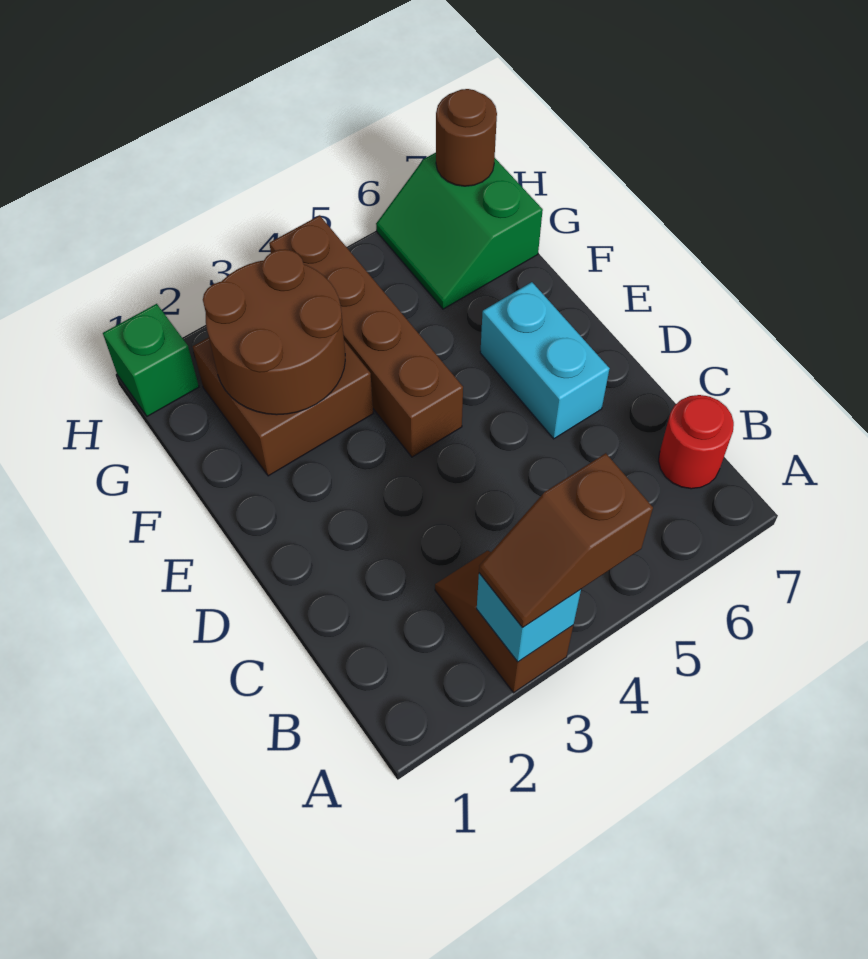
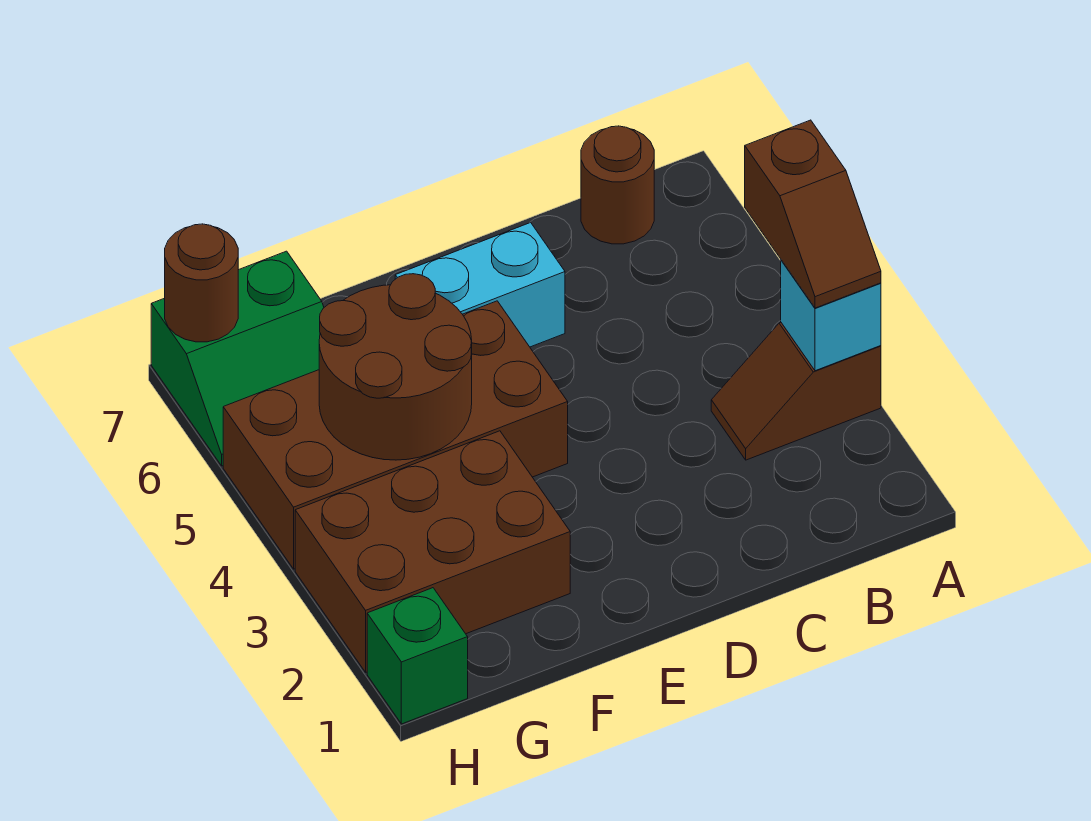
red 1x1 round brick [659,395,734,489] -> brown 1x1 round brick [581,126,654,244]
brown 1x4 brick [269,215,463,457] -> brown 2x4 brick [223,301,568,569]
brown 2x2 brick [193,337,373,476] -> brown 2x3 brick [295,431,570,672]
brown 2x2 round brick [203,249,345,415] -> brown 2x2 round brick moved to [319,274,472,460]

